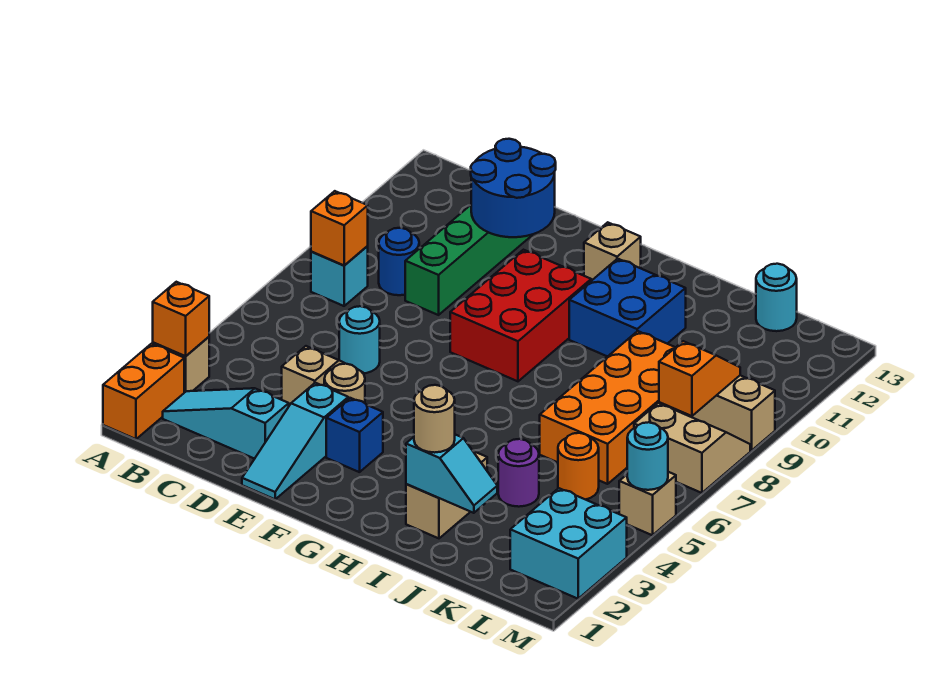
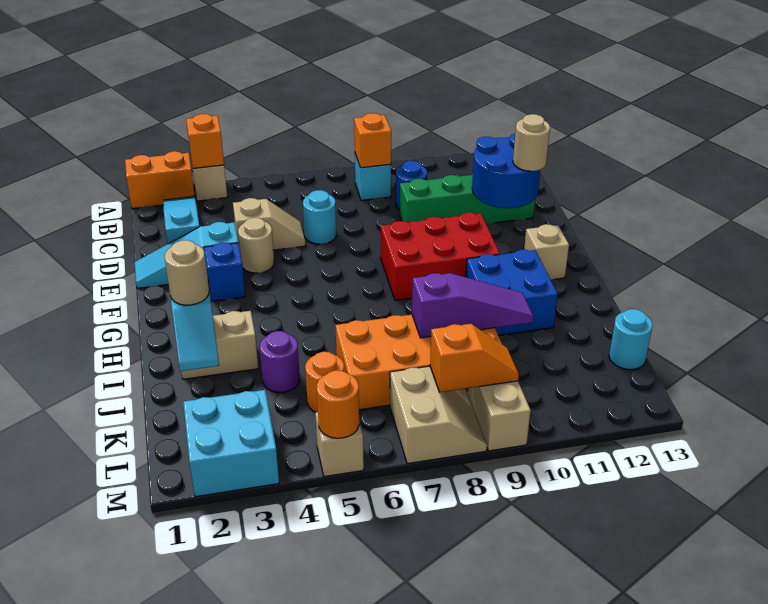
none -> tan 1x1 round brick [513,114,550,171]
none -> purple 1x3 slope [412,273,534,338]
cyan 1x1 round brick [627,422,668,490] -> orange 1x1 round brick [317,370,359,438]

